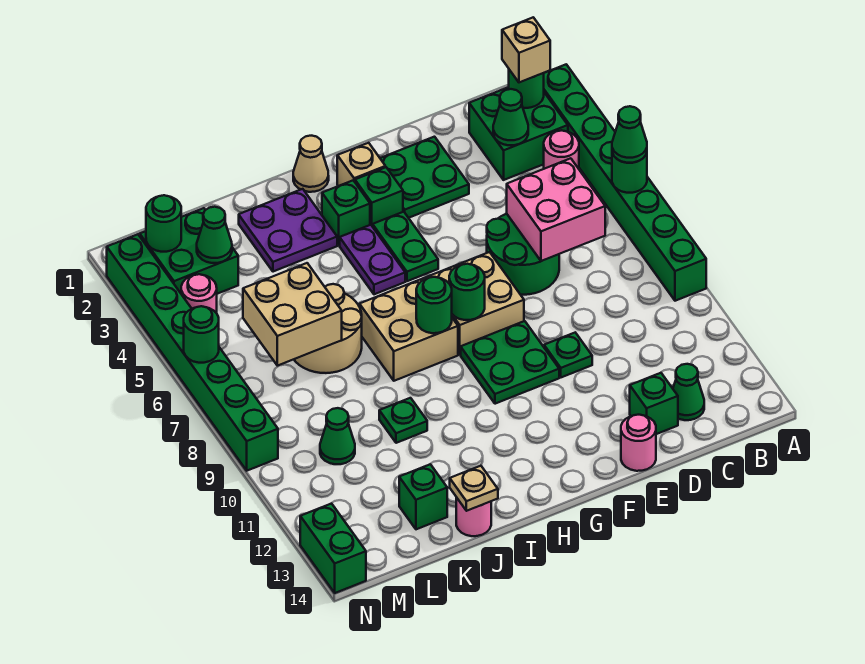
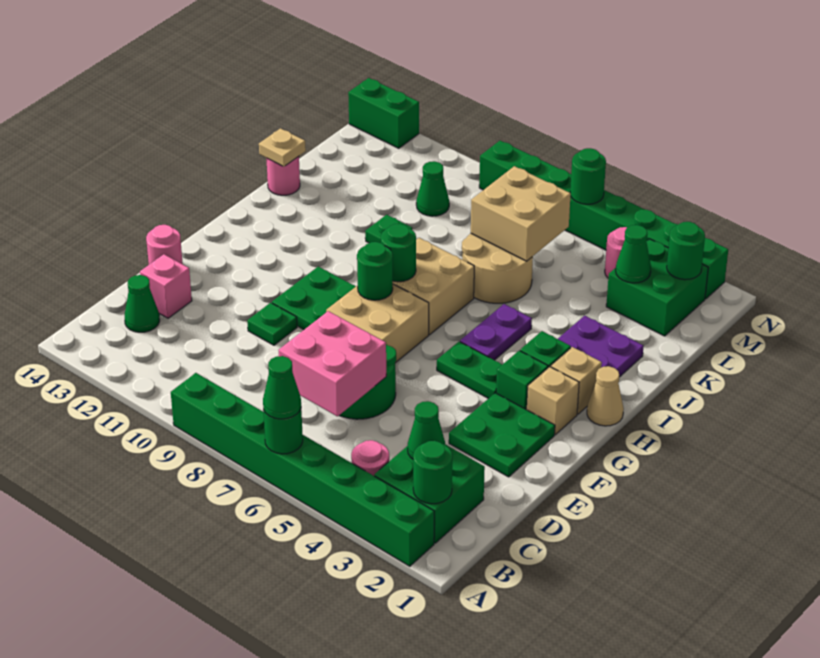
tan 1x1 brick [502,17,550,82] -> tan 1x1 brick moved to [551,347,602,414]
green 1x1 brick [630,373,678,434] -> pink 1x1 brick [140,254,192,318]
purple 1x2 plate [340,225,405,294] -> purple 1x2 plate turned to [460,304,532,360]
green 1x1 brick [399,464,447,529] -> none

